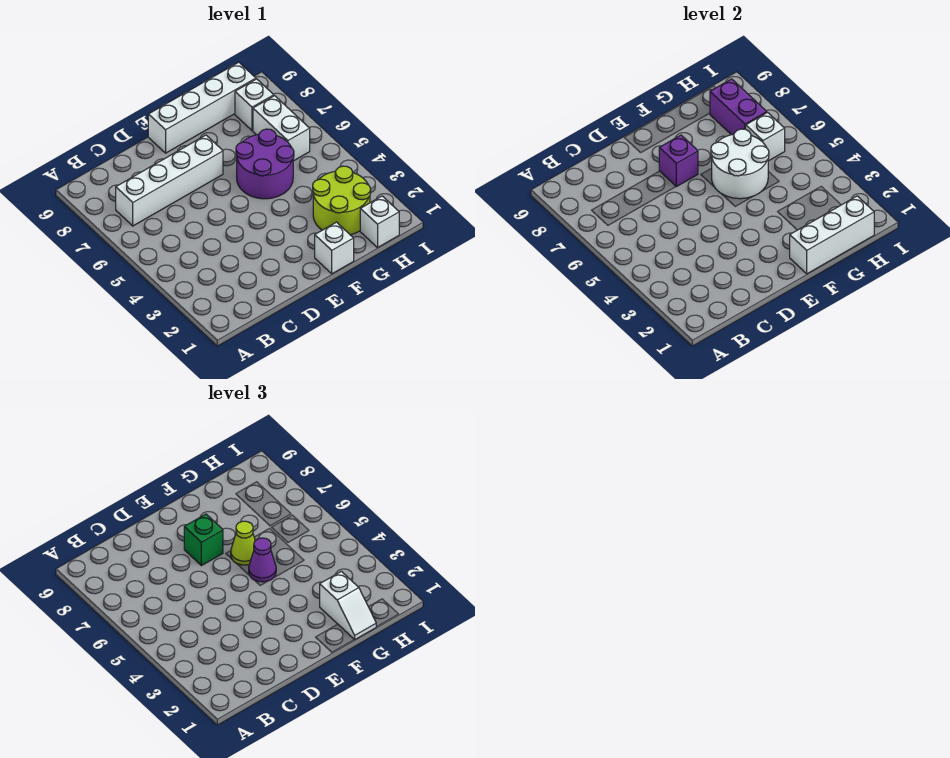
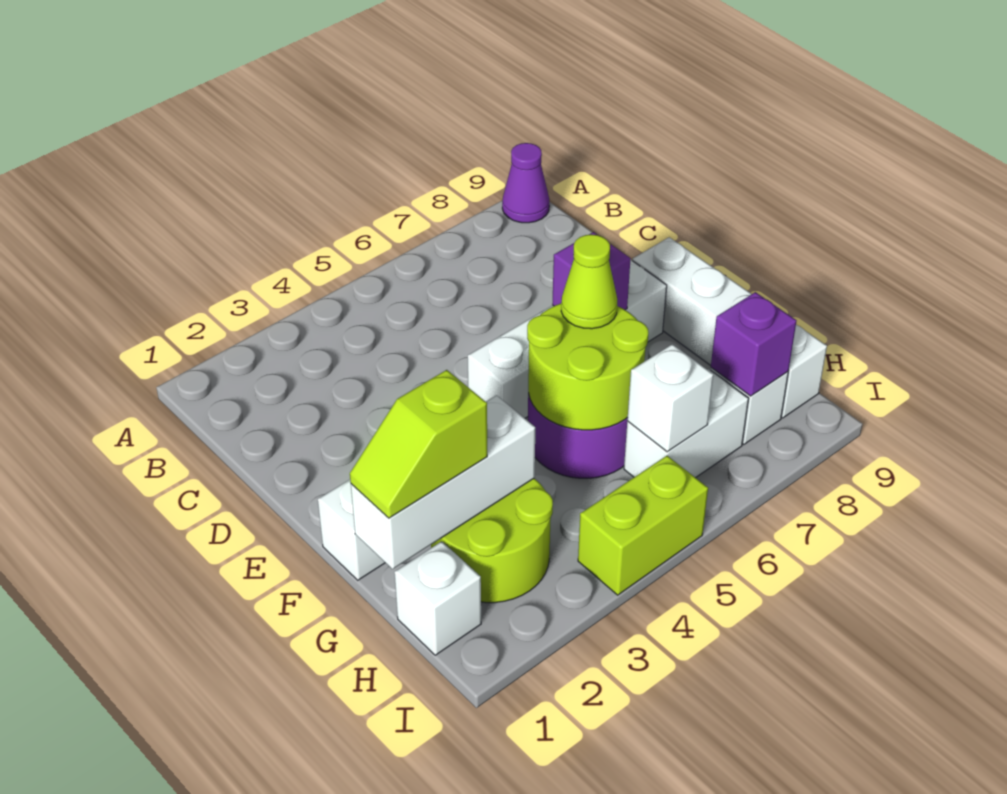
white 1x4 brick [116,135,223,226] -> white 1x4 brick turned to [468,260,667,418]
green 1x1 brick [184,514,223,566] -> none
white 1x3 brick [790,196,874,274] -> white 1x3 brick turned to [351,395,535,569]
white 2x2 round brick [711,129,769,199] -> lime 2x2 round brick [527,304,648,430]
purple 1x1 cone [249,538,276,582] -> purple 1x1 cone moved to [502,143,549,223]
white 1x2 slope [320,571,376,640] -> lime 1x2 slope [350,370,487,518]
purple 1x2 brick [710,79,767,135] -> purple 1x1 brick [711,292,796,396]
none -> lime 1x2 brick [578,456,708,595]

